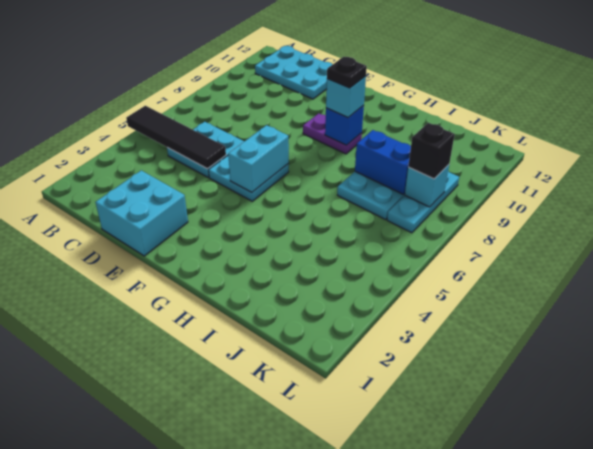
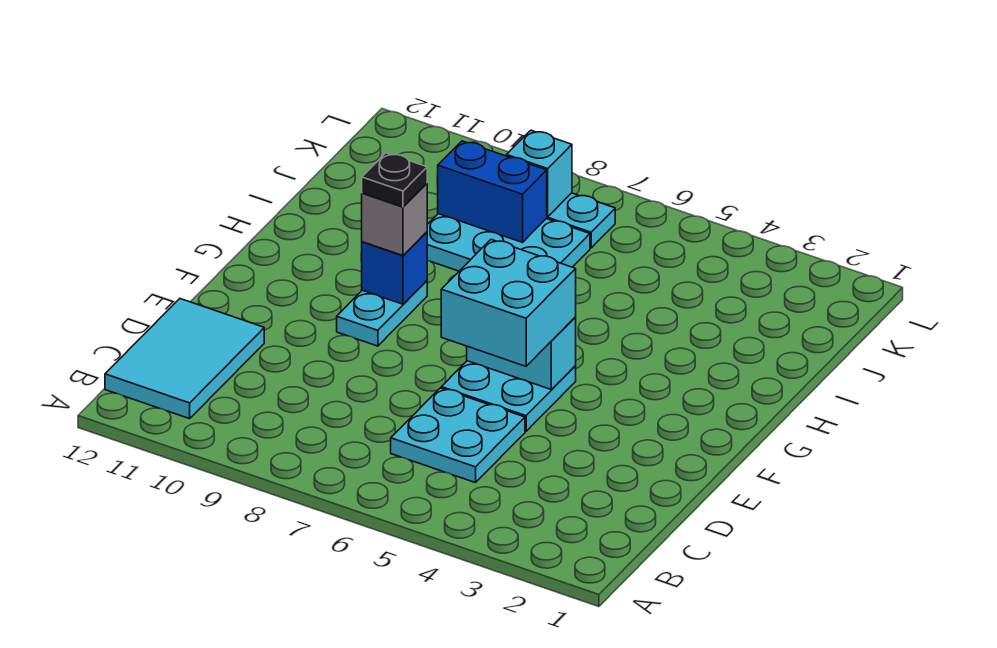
black 1x4 tile [126,106,226,169] -> none
cyan 2x3 plate [255,46,333,99] -> cyan 2x3 tile [105,299,264,419]
cyan 2x2 brick [95,170,188,256] -> cyan 2x2 brick moved to [441,240,576,366]
purple 1x2 plate [303,113,362,154] -> cyan 1x2 plate [337,281,427,346]
cyan 1x1 brick [326,76,366,117] -> grey 1x1 brick [362,183,427,255]
blue 1x2 brick [355,130,411,194] -> blue 1x2 brick turned to [437,141,547,242]
black 1x1 brick [408,123,455,179] -> none

